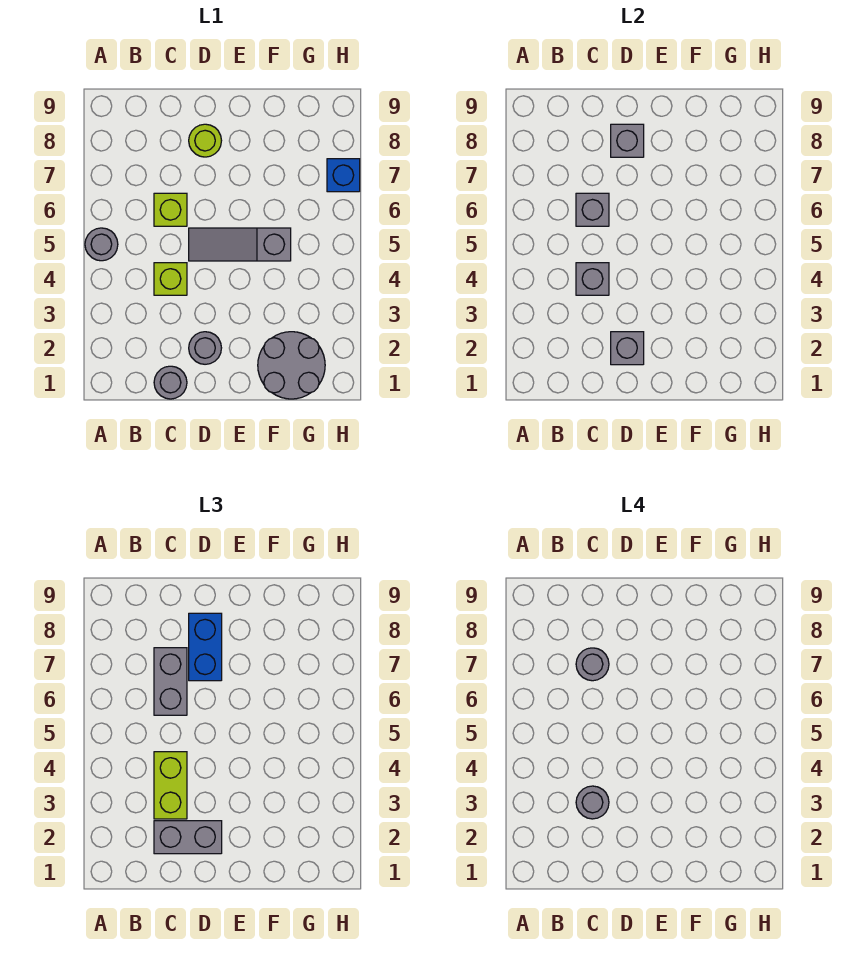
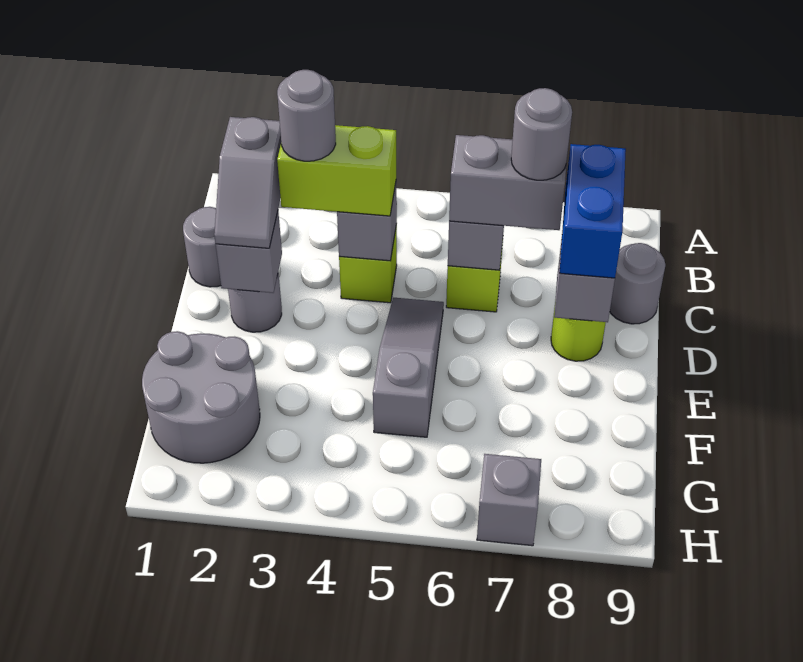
grey 1x1 round brick [85,228,118,261] -> grey 1x1 round brick moved to [610,243,665,324]
grey 1x2 brick [154,821,222,854] -> grey 1x2 slope [214,117,281,248]
blue 1x2 brick [189,613,222,681] -> blue 1x2 brick turned to [560,144,626,278]
blue 1x1 brick [327,159,360,192] -> grey 1x1 brick [477,454,541,546]

